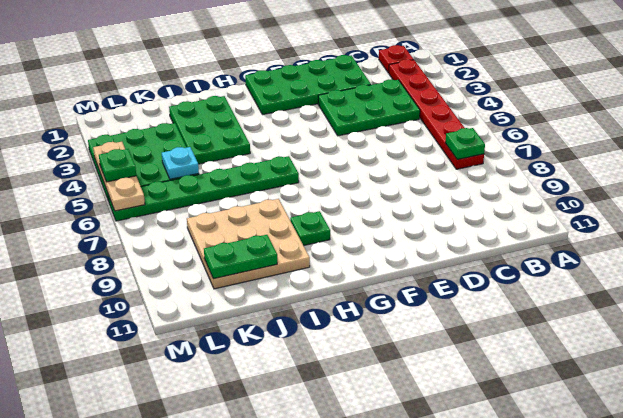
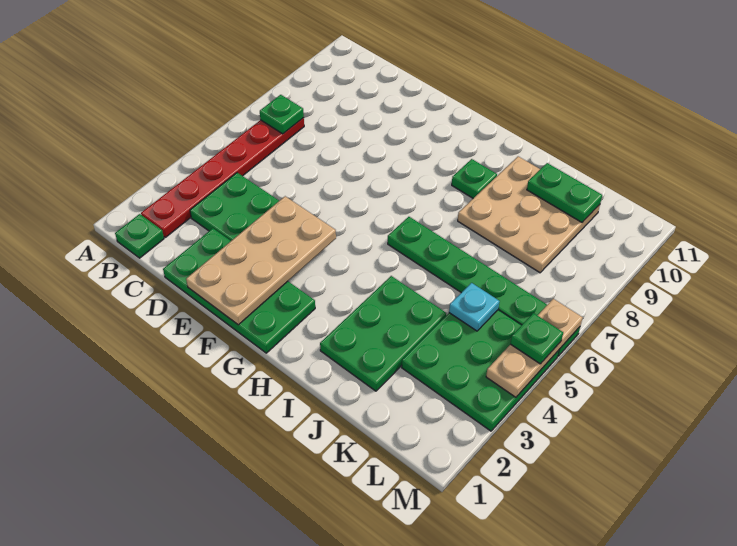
red 1x1 plate [379,45,414,73] -> green 1x1 plate [115,214,164,258]
none -> tan 2x4 plate [186,196,336,325]

